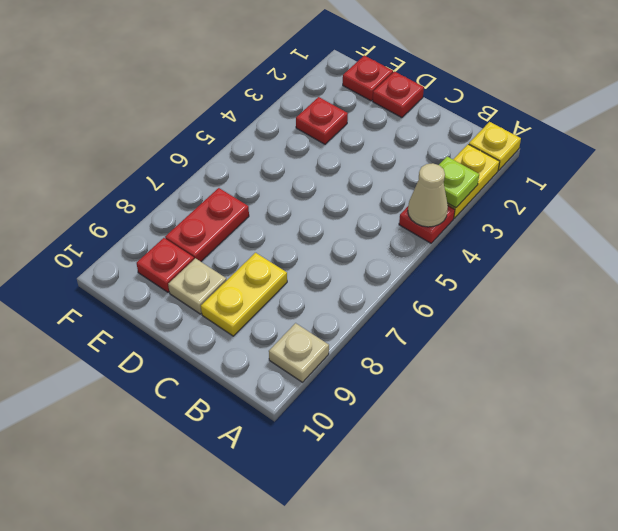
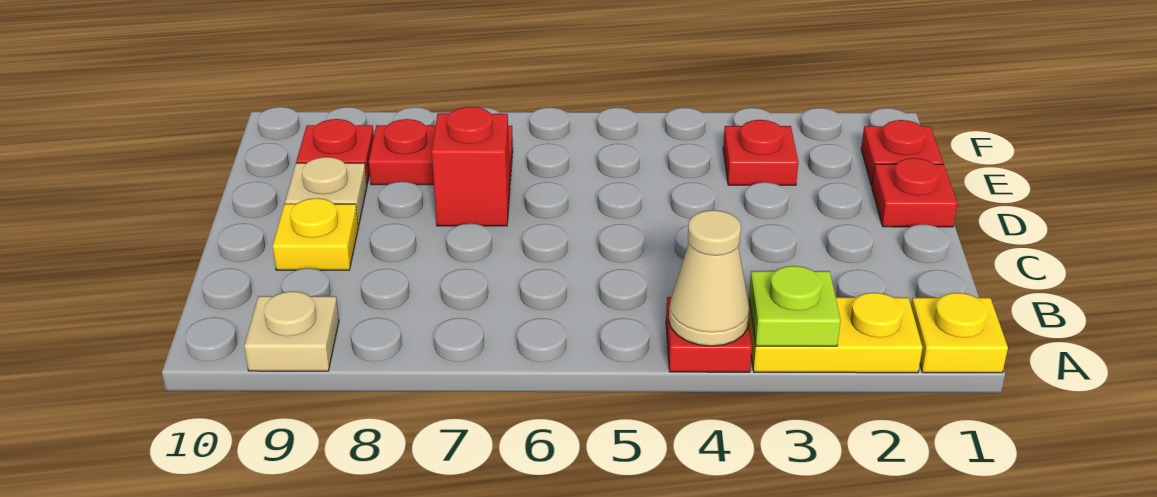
yellow 1x2 plate [201,253,287,336] -> yellow 1x1 plate [273,198,358,270]
none -> red 1x1 brick [432,107,510,226]

